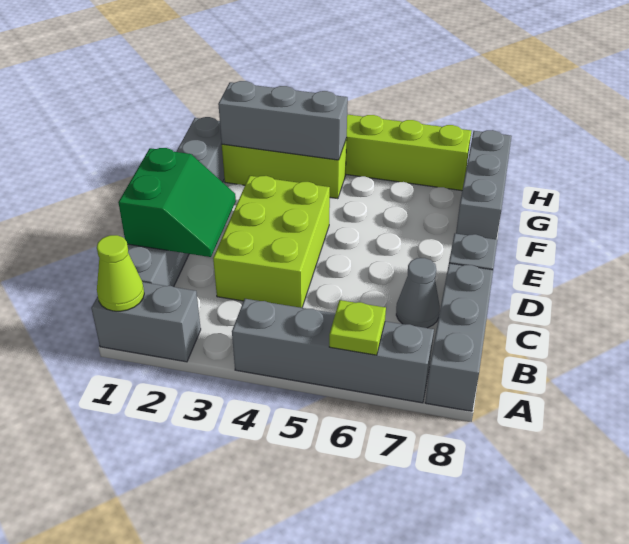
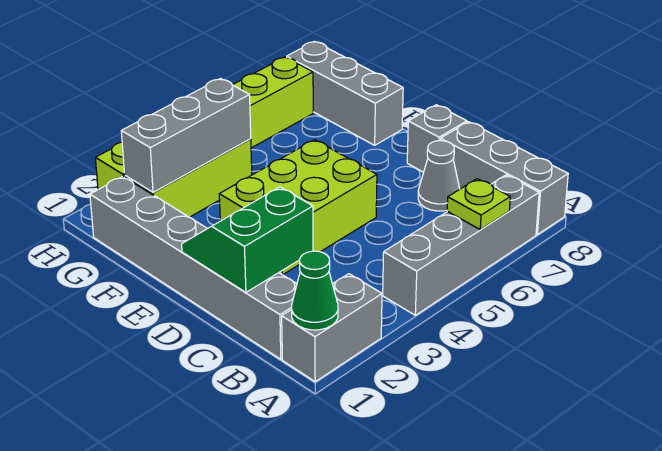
lime 1x1 cone [97,235,144,311] -> green 1x1 cone [292,251,338,330]
green 2x2 slope [118,148,236,257] -> green 2x2 slope turned to [182,187,313,292]
lime 2x3 brick [213,176,330,308] -> lime 2x3 brick turned to [219,140,377,275]

